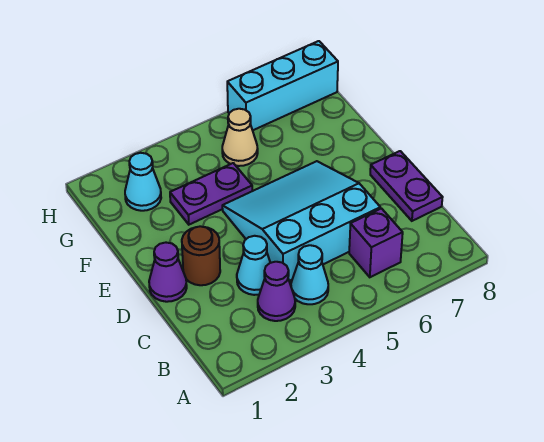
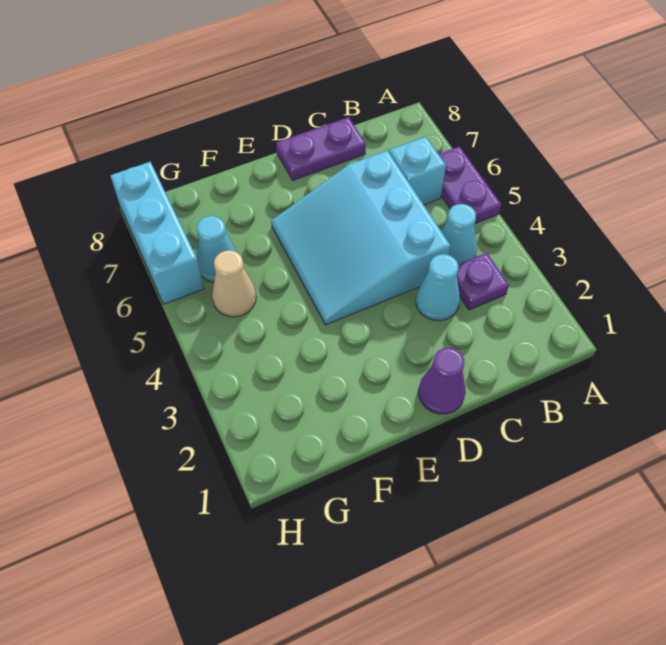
purple 1x1 cone [258,262,295,321] -> purple 1x1 plate [457,253,509,310]
purple 1x1 brick [349,208,403,277] -> cyan 1x1 brick [389,137,446,205]
brown 1x1 round brick [182,226,220,285] -> none
purple 1x2 plate [170,163,252,225] -> purple 1x2 plate moved to [439,146,501,223]
cyan 1x1 cone [125,153,161,211] -> cyan 1x1 cone moved to [197,216,236,282]

